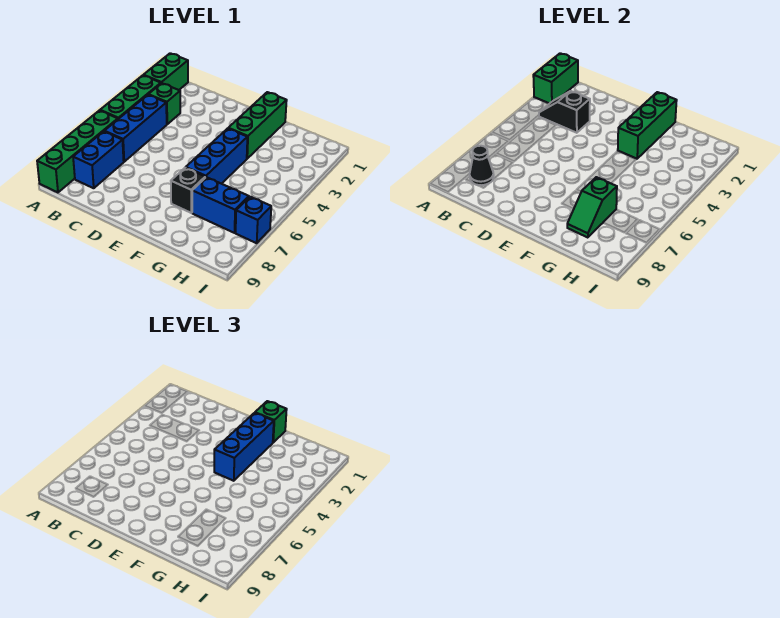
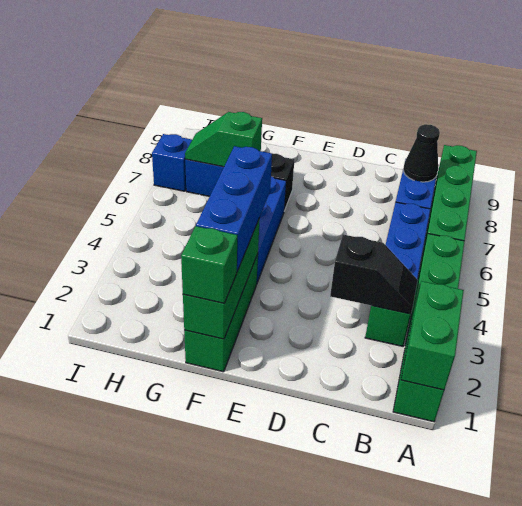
green 1x2 slope [567,177,617,238] -> green 1x2 slope turned to [185,112,262,167]

